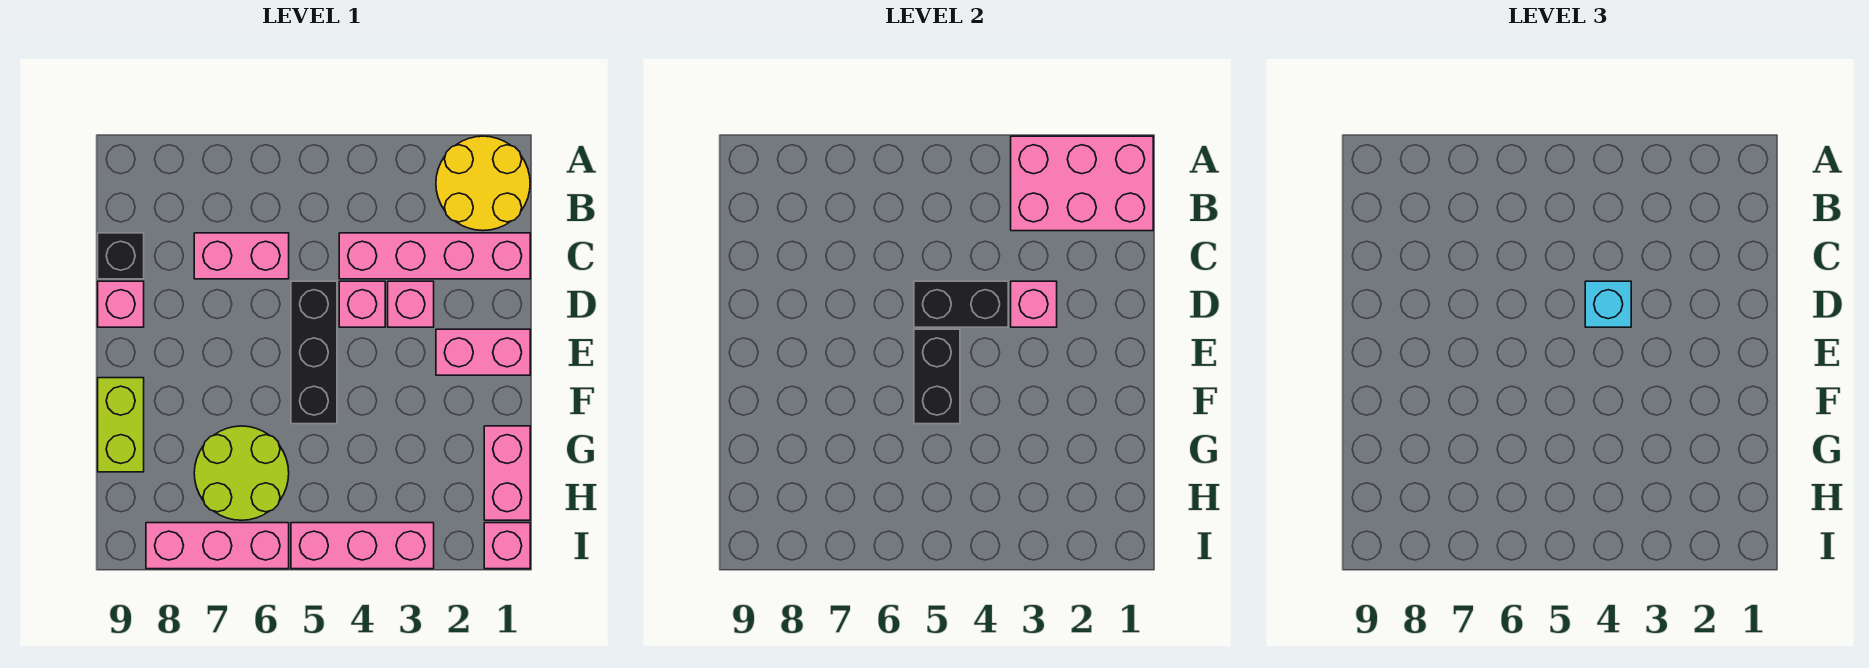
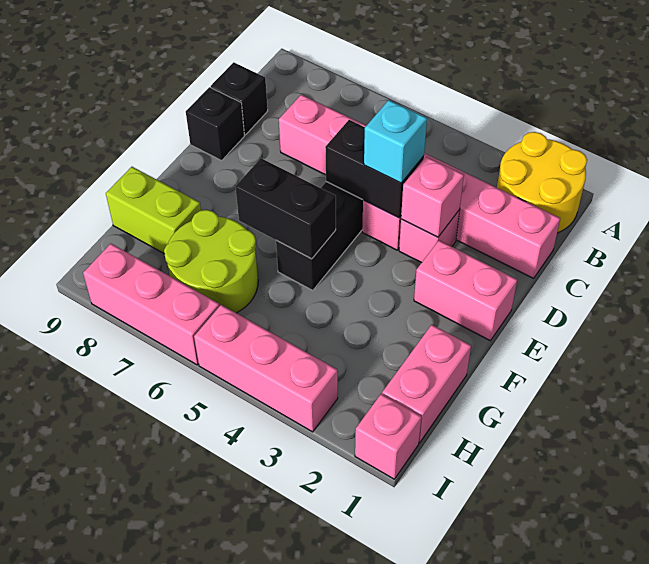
pink 2x3 brick [1011,136,1153,231] -> none
pink 1x1 brick [98,281,144,327] -> black 1x1 brick [186,87,244,161]
black 1x2 brick [914,329,960,424] -> black 1x2 brick turned to [235,158,336,259]
lime 1x2 brick [98,378,144,472] -> lime 1x2 brick turned to [106,167,201,253]

